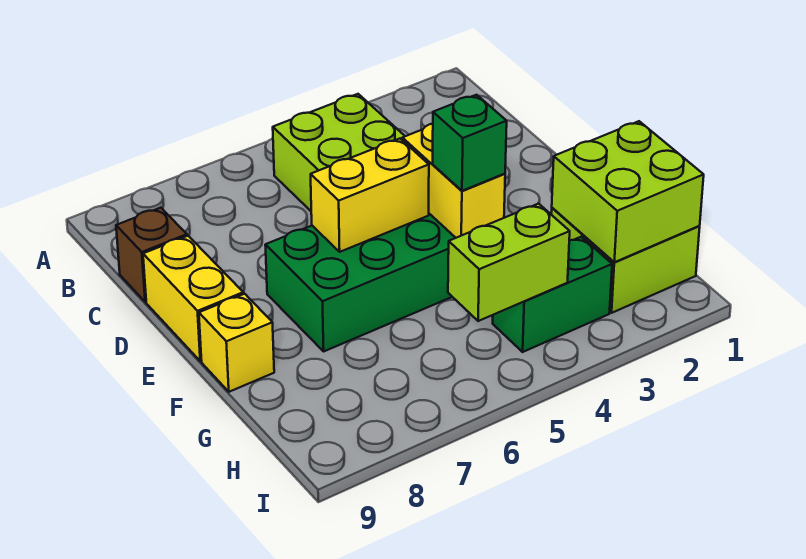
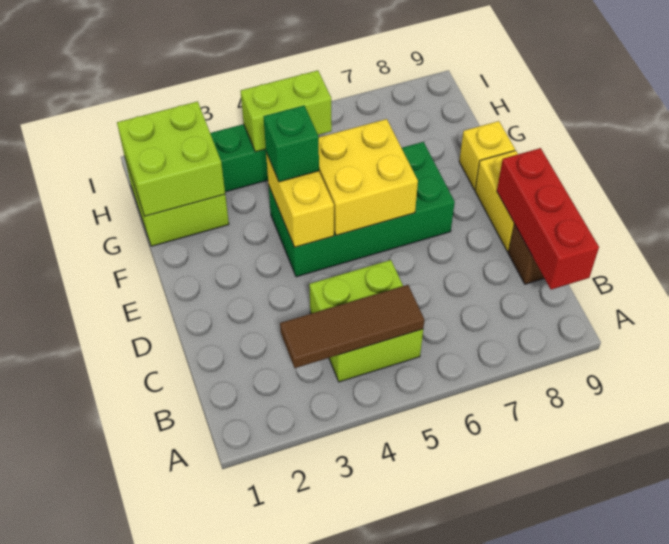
none -> brown 1x3 tile [280,285,424,368]
none -> red 1x3 brick [497,148,599,290]
yellow 1x2 brick [311,139,429,252] -> yellow 2x2 brick [319,119,418,235]

